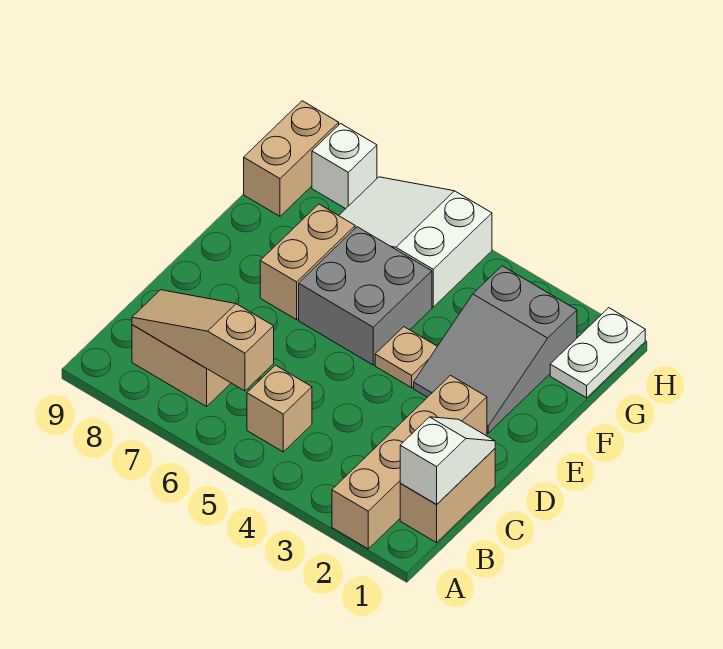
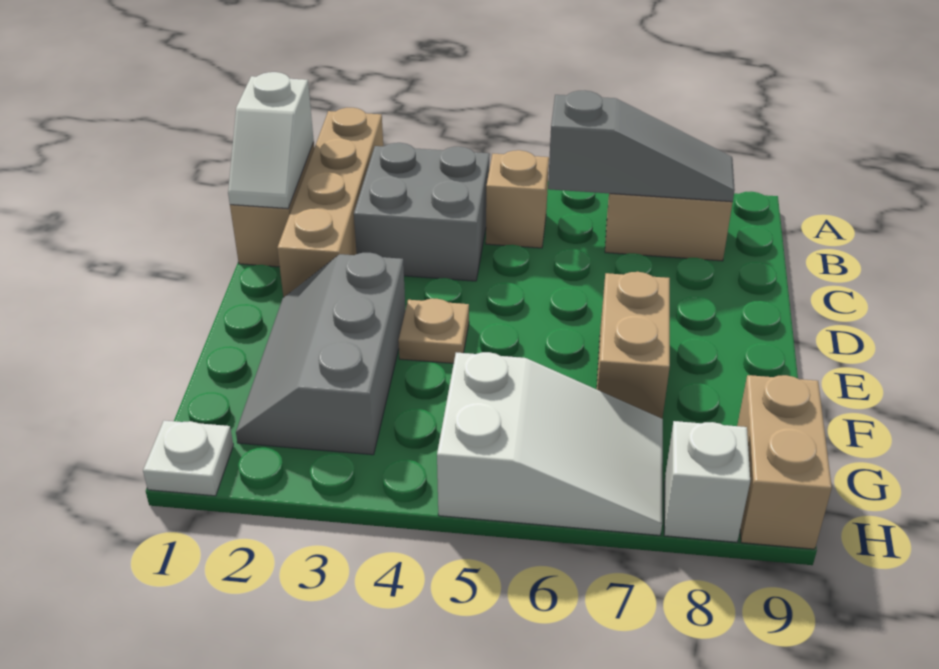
tan 1x3 slope [132,290,274,391] -> grey 1x3 slope [548,91,735,202]
grey 2x3 slope [414,266,577,433] -> grey 2x3 slope turned to [236,253,405,455]
grey 2x2 brick [299,227,432,365] -> grey 2x2 brick moved to [354,143,490,281]
white 1x2 plate [550,308,645,398] -> white 1x1 plate [143,420,233,496]

